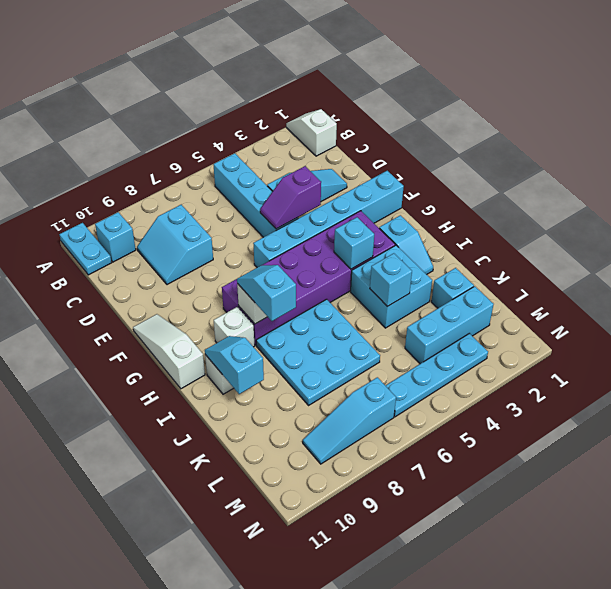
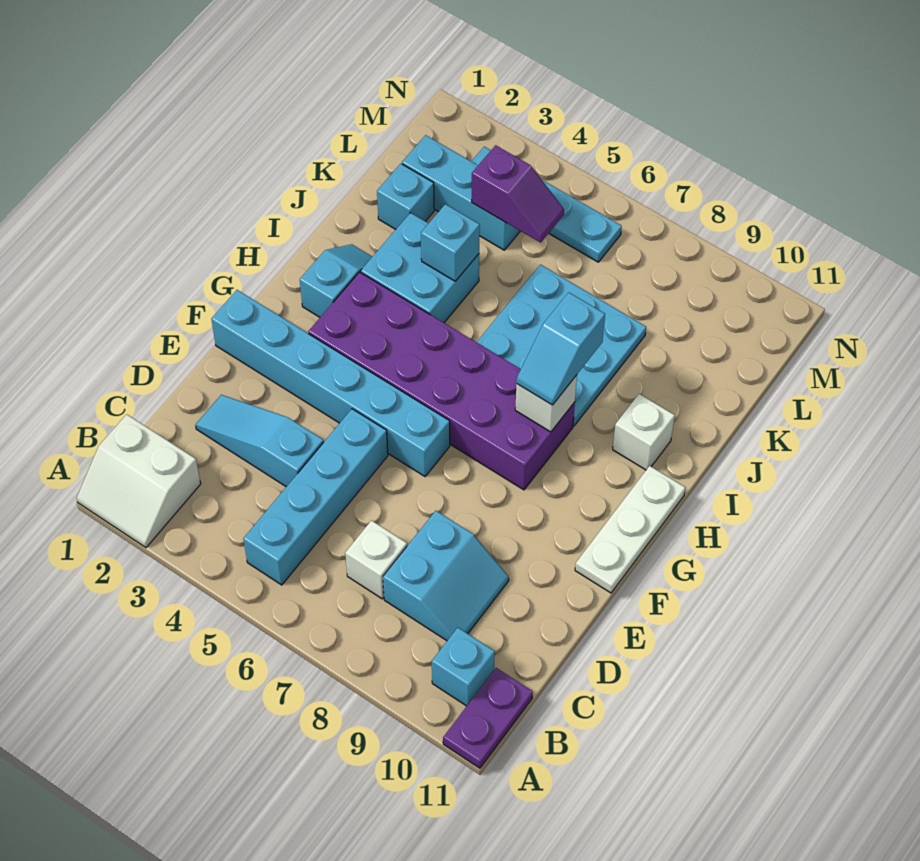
white 1x2 slope [286,109,337,156] -> white 2x2 slope [77,414,201,547]
cyan 1x2 plate [59,223,112,275] -> purple 1x2 plate [443,668,533,768]
purple 1x2 slope [260,166,321,229] -> purple 1x2 slope moved to [472,145,564,243]
white 1x3 slope [133,314,205,389] -> white 1x3 plate [575,466,685,593]
cyan 1x1 brick [334,217,374,269] -> none
white 1x1 brick [214,307,255,347] -> white 1x1 brick moved to [345,521,407,599]
cyan 1x2 slope [205,336,264,394] -> none
cyan 1x3 slope [303,377,396,464] -> none

